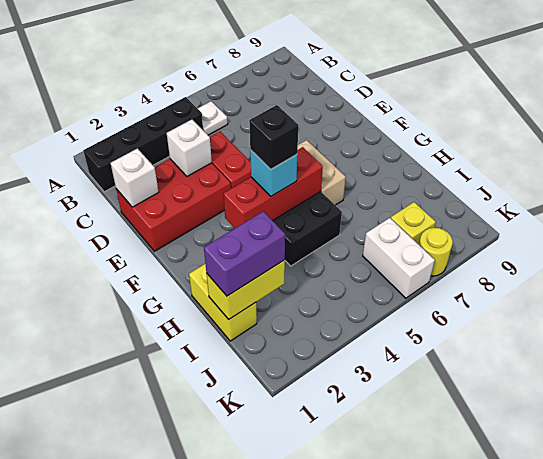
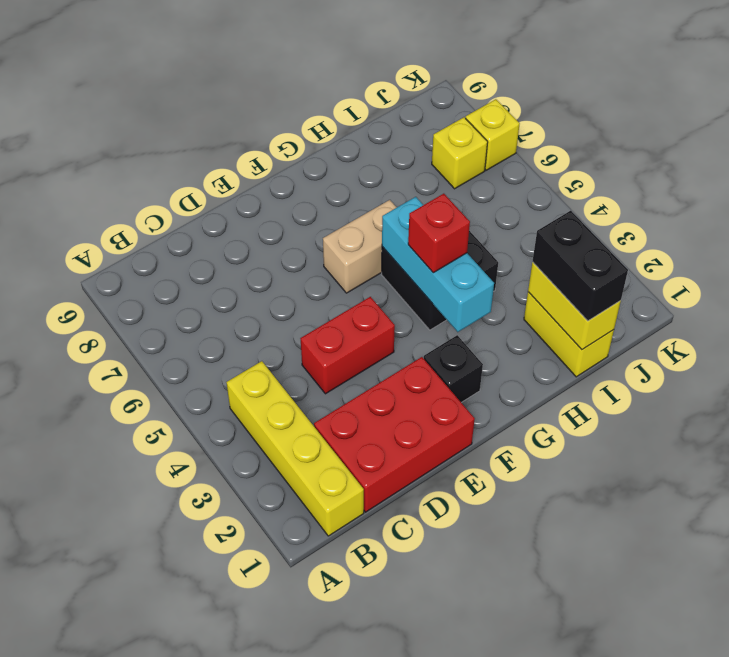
black 1x4 brick [83,97,203,192] -> yellow 1x4 brick [227,361,364,536]
white 1x1 plate [197,101,228,135] -> none
red 2x3 brick [116,159,231,251] -> red 2x3 brick turned to [314,357,475,512]
white 1x1 brick [111,148,159,207] -> none
white 1x1 brick [167,120,212,176] -> none
red 1x3 brick [223,147,323,228] -> cyan 1x3 brick [382,197,494,332]
cyan 1x1 brick [250,150,297,196] -> red 1x1 brick [408,194,470,273]
black 1x1 brick [249,105,298,169] -> black 1x1 brick moved to [424,335,483,403]
yellow 1x2 brick [189,264,257,341] -> yellow 1x2 brick turned to [524,292,614,377]
purple 1x2 brick [204,211,285,296] -> black 1x2 brick [533,211,628,321]
white 1x2 brick [363,218,435,298] -> none
yellow 1x1 round brick [419,228,453,276] -> yellow 1x1 brick [466,99,520,170]

